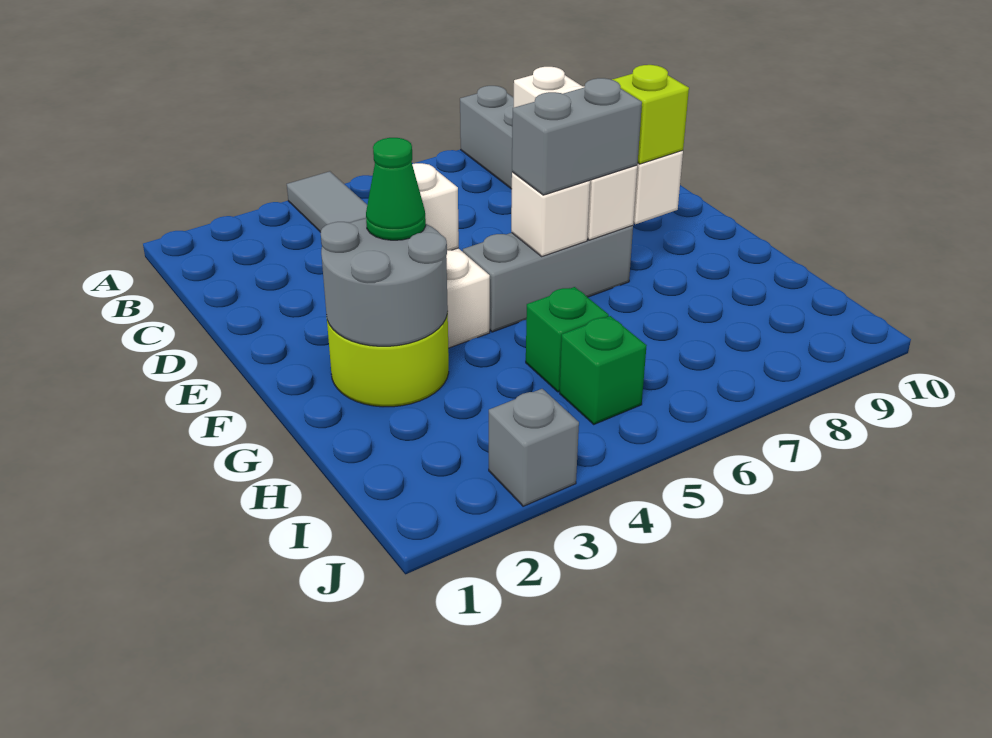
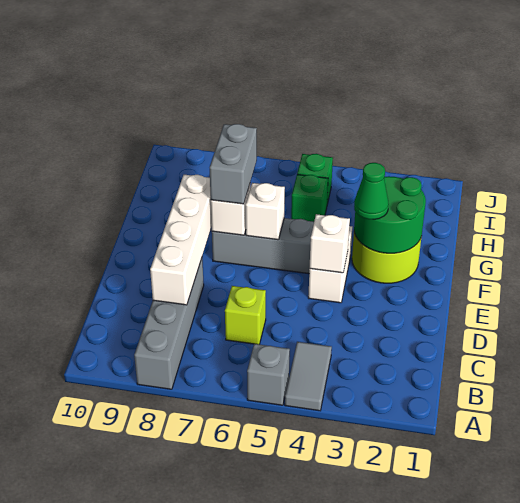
grey 2x2 round brick [321,218,448,346] -> green 2x2 round brick [354,176,426,253]
grey 1x2 brick [512,78,642,195] -> grey 1x2 brick turned to [210,124,257,204]
lime 1x1 brick [612,65,689,164] -> lime 1x1 brick moved to [225,286,266,344]
grey 1x1 brick [489,389,579,506] -> grey 1x1 brick moved to [247,344,290,405]

